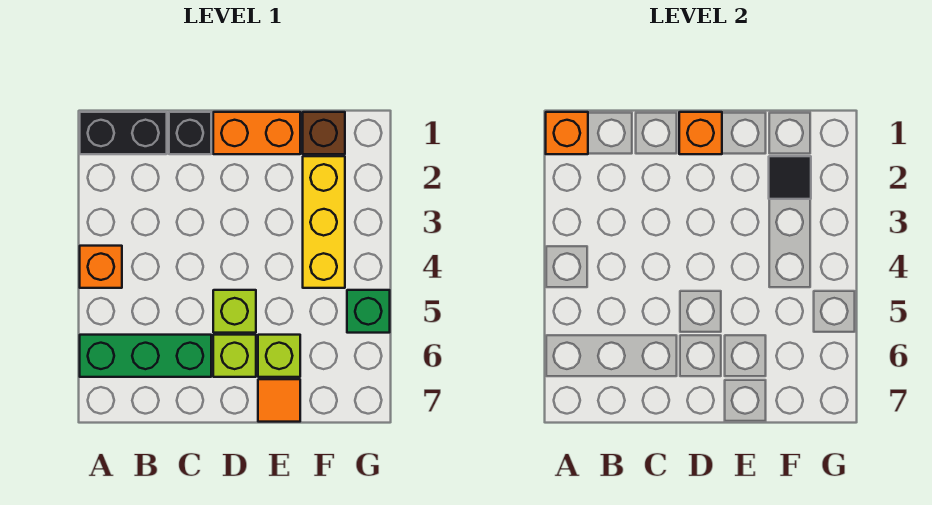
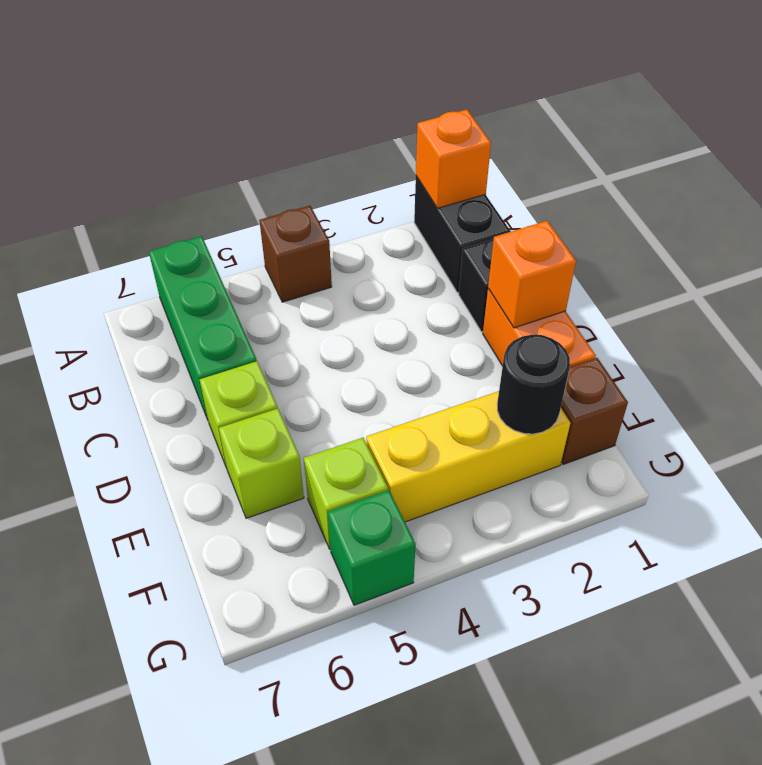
orange 1x1 brick [80,246,122,288] -> brown 1x1 brick [259,206,332,302]
lime 1x1 brick [213,290,256,333] -> lime 1x1 brick moved to [304,438,388,549]
orange 1x1 tile [258,379,300,422] -> none
black 1x1 tile [769,156,811,199] -> black 1x1 round brick [497,335,570,434]

